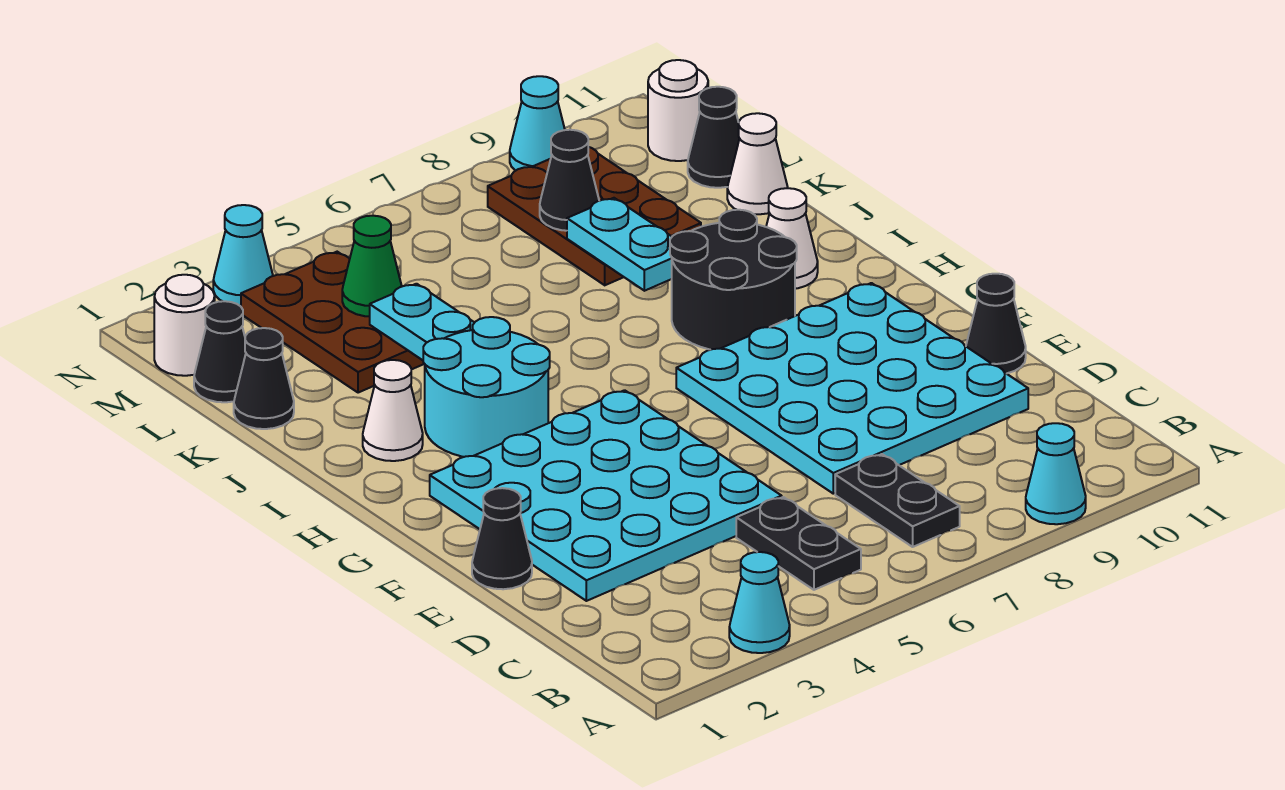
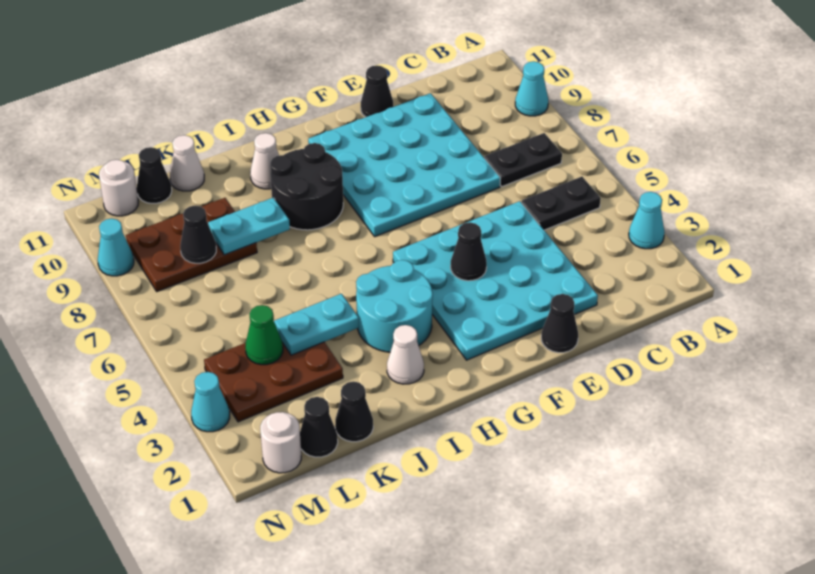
none -> black 1x1 cone [451,222,487,281]

